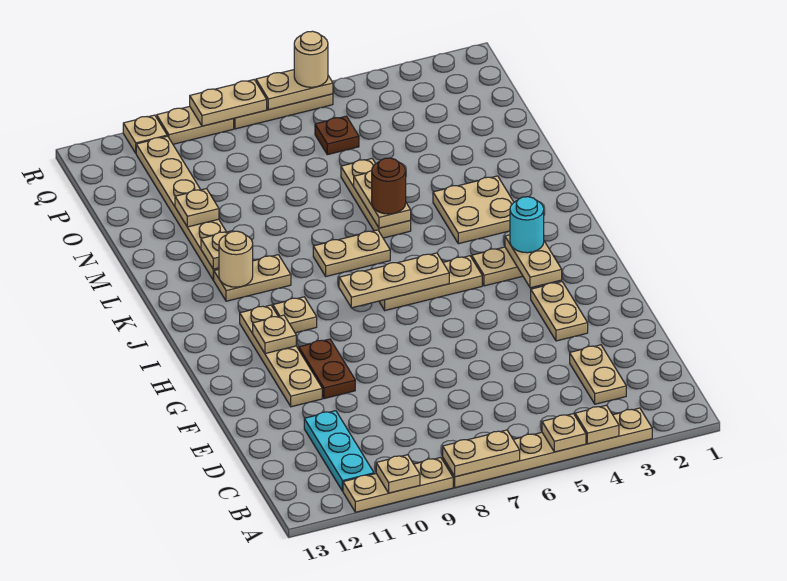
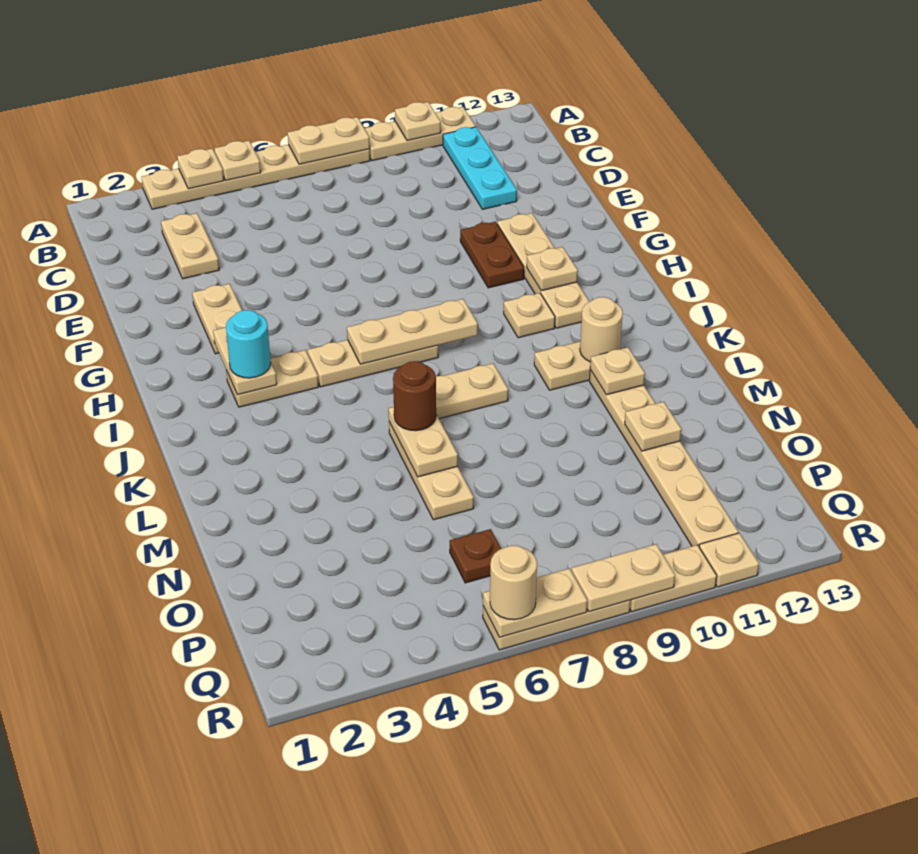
tan 2x2 plate [433,176,514,244] -> none

